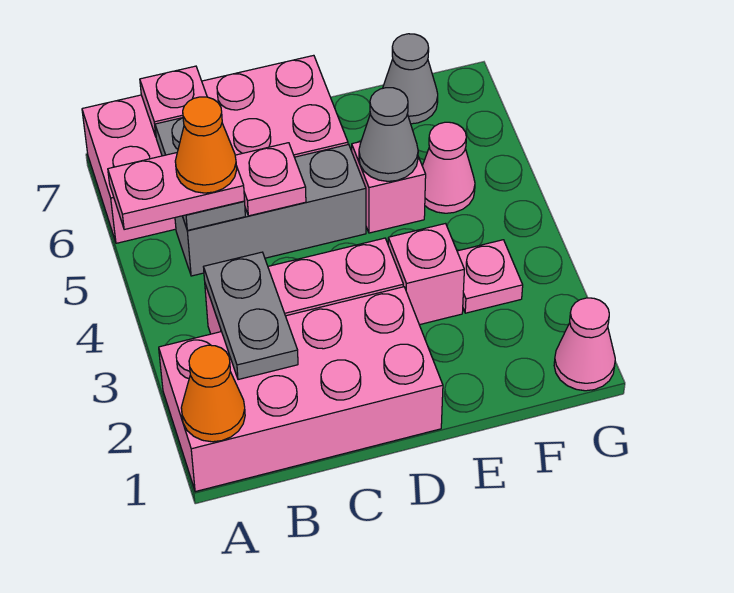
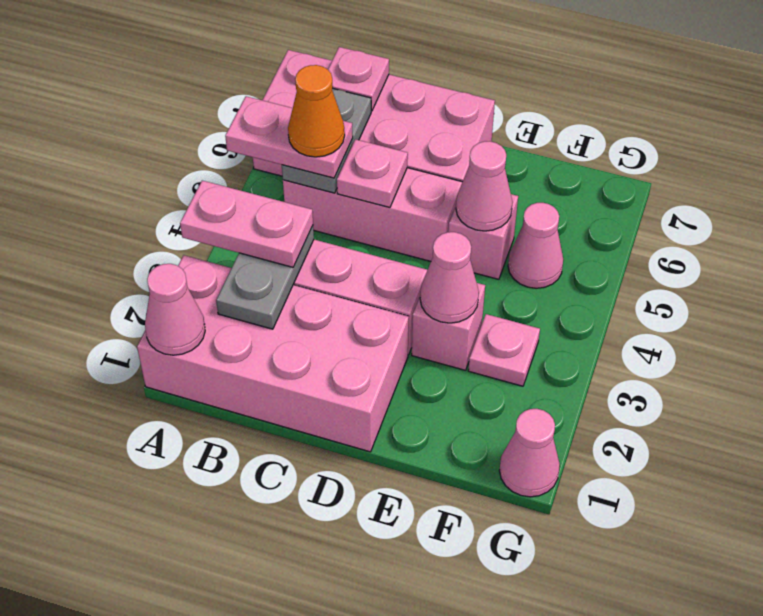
orange 1x1 cone [181,345,245,442] -> pink 1x1 cone [145,264,205,355]
none -> pink 1x2 plate [180,181,313,267]
grey 1x3 brick [175,144,366,276] -> pink 1x3 brick [283,168,462,261]
none -> pink 1x1 cone [420,232,479,323]
grey 1x1 cone [359,88,418,181] -> pink 1x1 cone [456,141,512,231]
grey 1x1 cone [383,34,438,124] -> none

